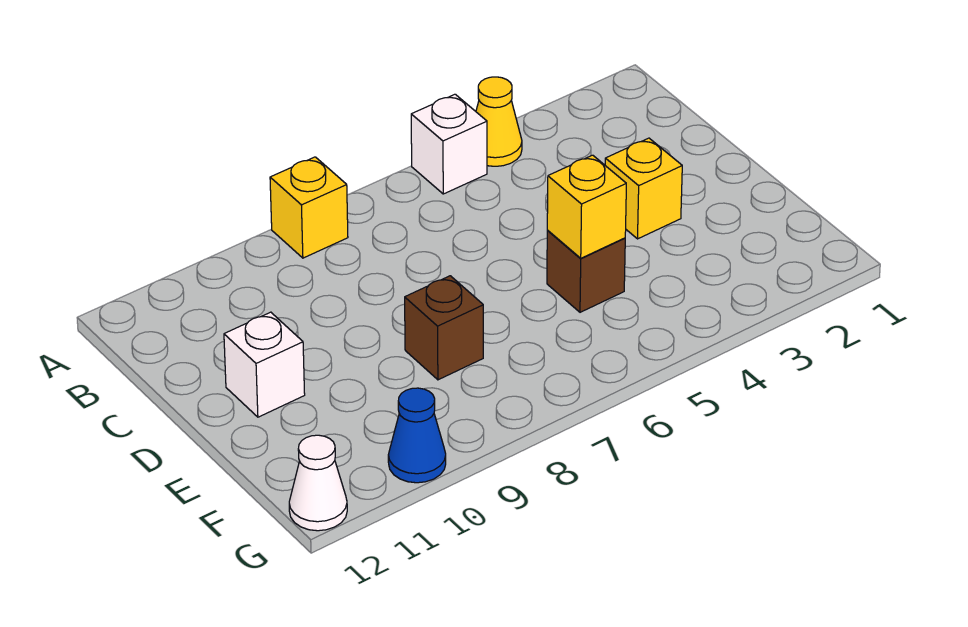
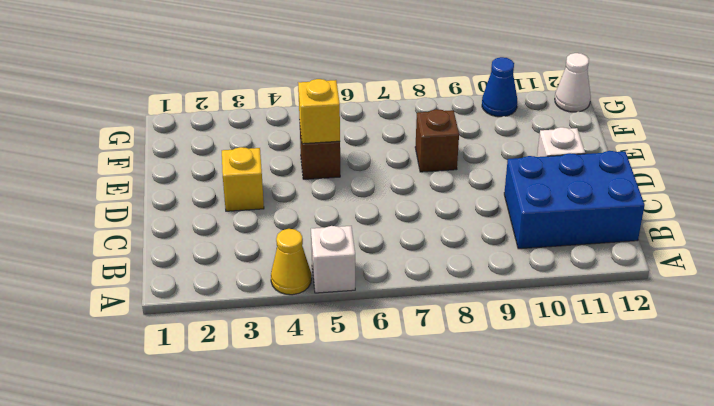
yellow 1x1 brick [270,157,348,258] -> none
none -> blue 2x3 brick [504,151,645,249]

